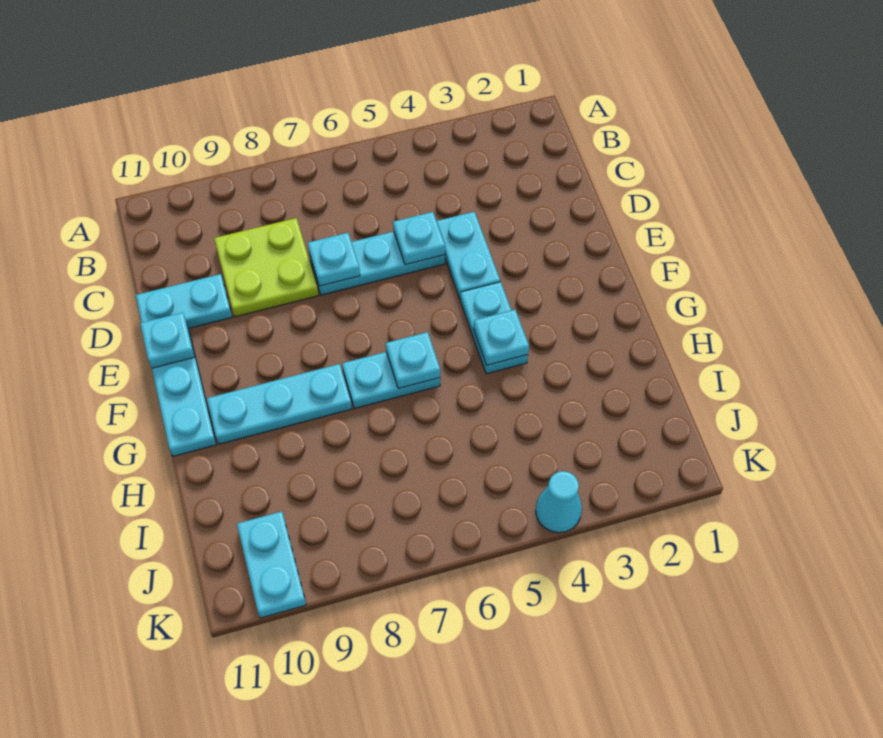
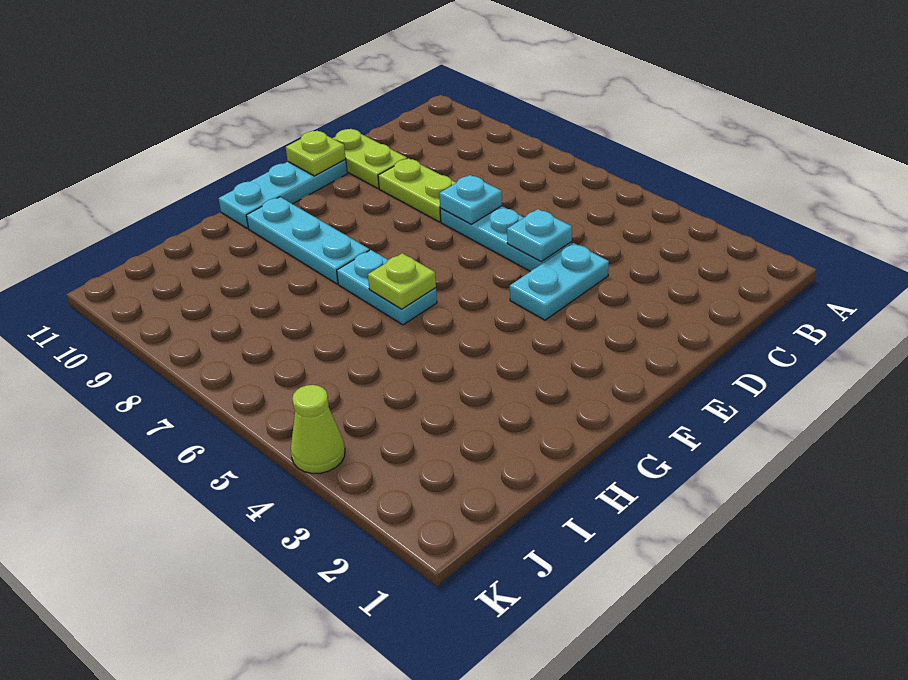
lime 2x2 plate [214,218,319,317] -> lime 1x2 plate [378,158,456,222]
cyan 1x2 plate [136,274,232,328] -> lime 1x2 plate [332,129,407,189]
cyan 1x1 plate [140,312,194,368] -> lime 1x1 plate [286,131,346,176]
cyan 1x2 plate [460,282,528,374] -> none
cyan 1x1 plate [474,310,529,365] -> none
cyan 1x1 plate [386,332,440,389] -> lime 1x1 plate [368,253,436,309]
cyan 1x2 plate [237,511,306,618] -> none
cyan 1x1 cone [536,471,582,533] -> lime 1x1 cone [291,385,345,473]

